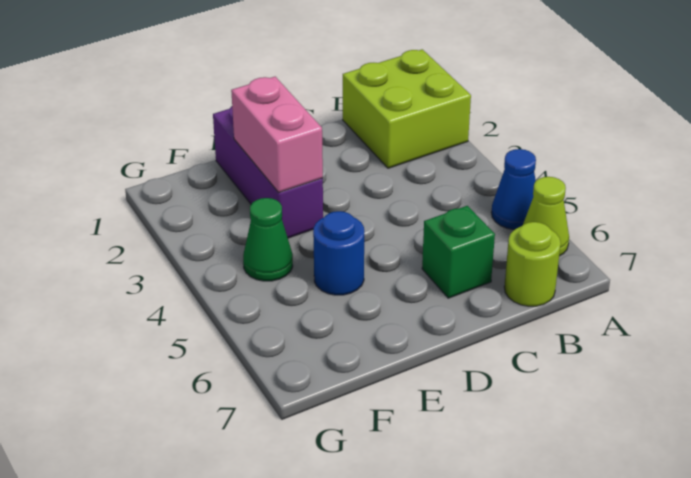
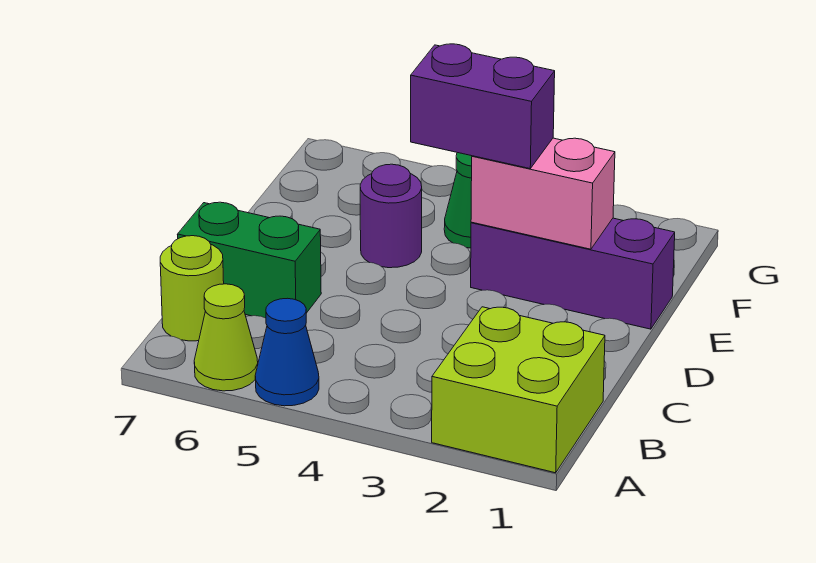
green 1x1 brick [422,206,495,298] -> green 1x2 brick [177,202,321,318]
none -> purple 1x2 brick [411,44,555,169]
blue 1x1 round brick [313,211,364,295] -> purple 1x1 round brick [360,164,422,268]

